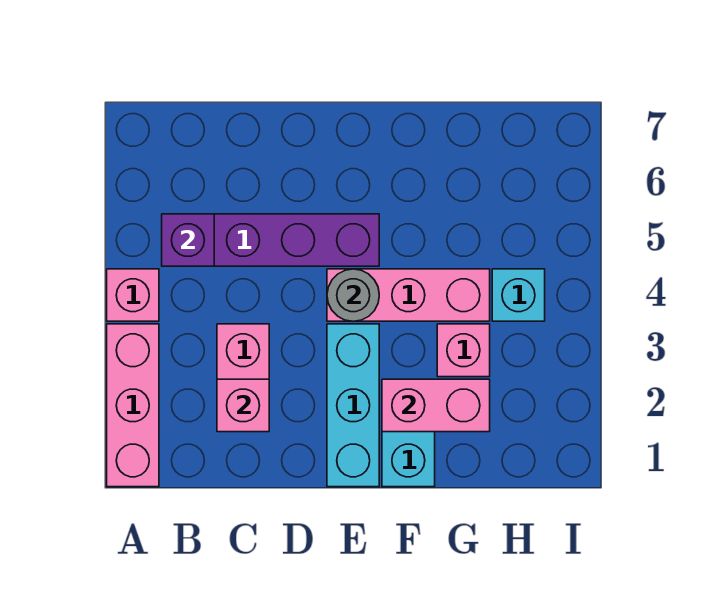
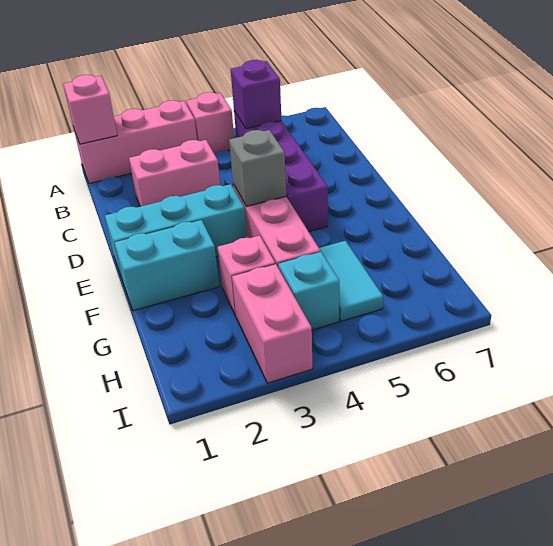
pink 1x1 brick [217,379,269,432] -> pink 1x1 brick moved to [63,75,117,144]
grey 1x1 round brick [327,269,379,321] -> grey 1x1 brick [229,130,286,206]
pink 1x2 brick [382,379,490,432] -> pink 1x2 brick moved to [232,264,312,383]
none -> cyan 1x2 tile [319,241,383,321]

